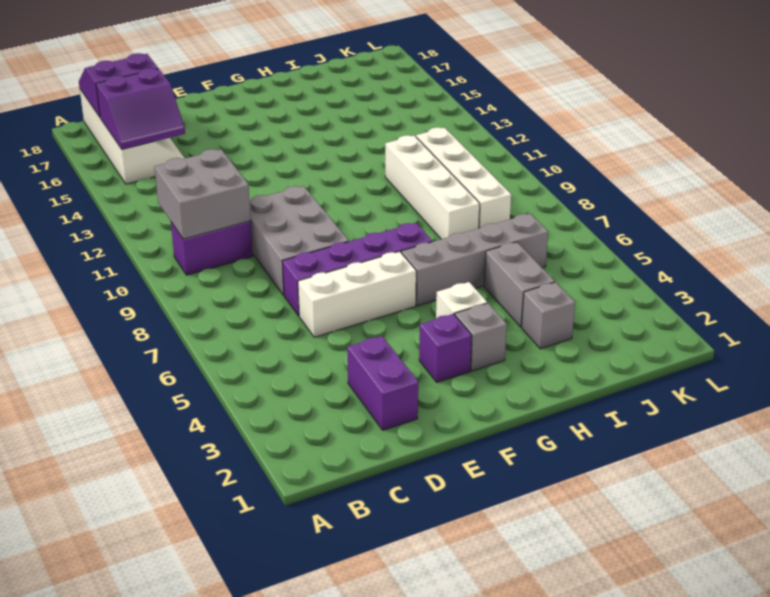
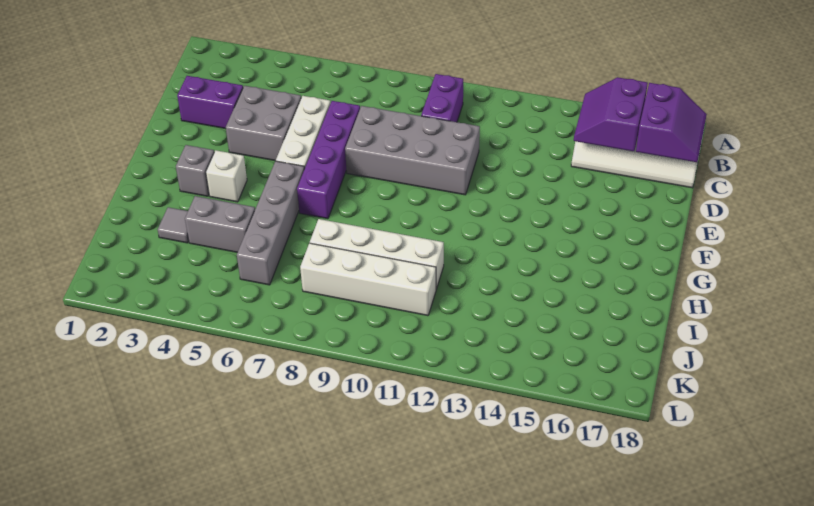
grey 2x2 brick [155,149,251,239] -> grey 2x2 brick moved to [226,86,301,161]
grey 2x3 brick [250,186,349,295] -> grey 2x4 brick [345,106,480,195]
purple 1x1 brick [419,314,472,382] -> none
grey 1x1 brick [522,282,575,349] -> grey 1x1 tile [158,207,189,243]

